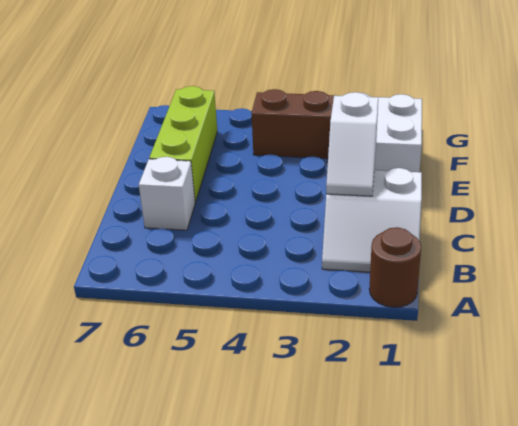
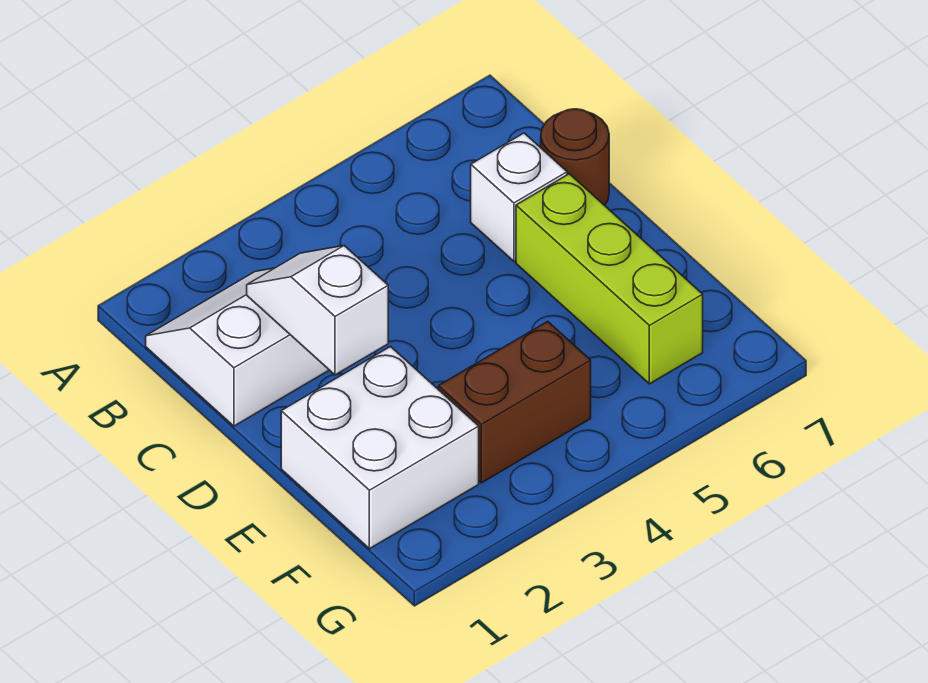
brown 1x1 round brick [369,227,421,307] -> brown 1x1 round brick moved to [541,109,609,205]

